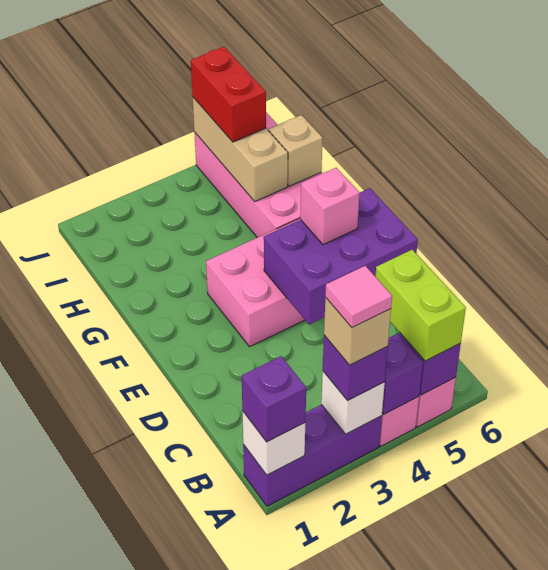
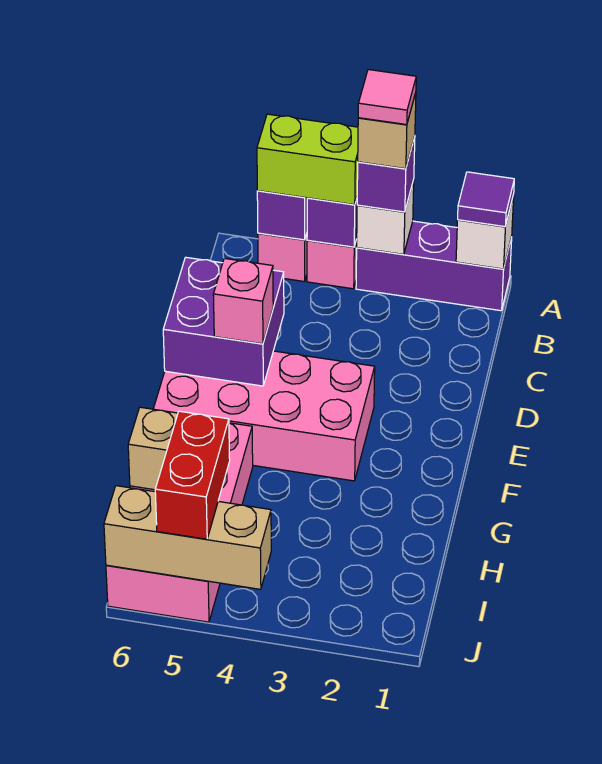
purple 1x1 brick [242,356,306,442] -> purple 1x1 tile [458,172,514,227]
lime 1x2 brick [375,250,466,361] -> lime 1x2 brick turned to [257,114,358,205]
purple 2x3 brick [264,188,418,325] -> purple 2x2 brick [163,257,284,386]
tan 1x3 brick [193,98,288,201] -> tan 1x3 brick turned to [104,486,271,589]

